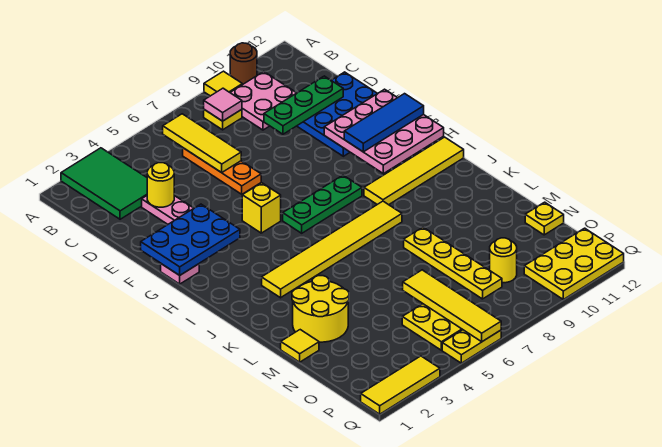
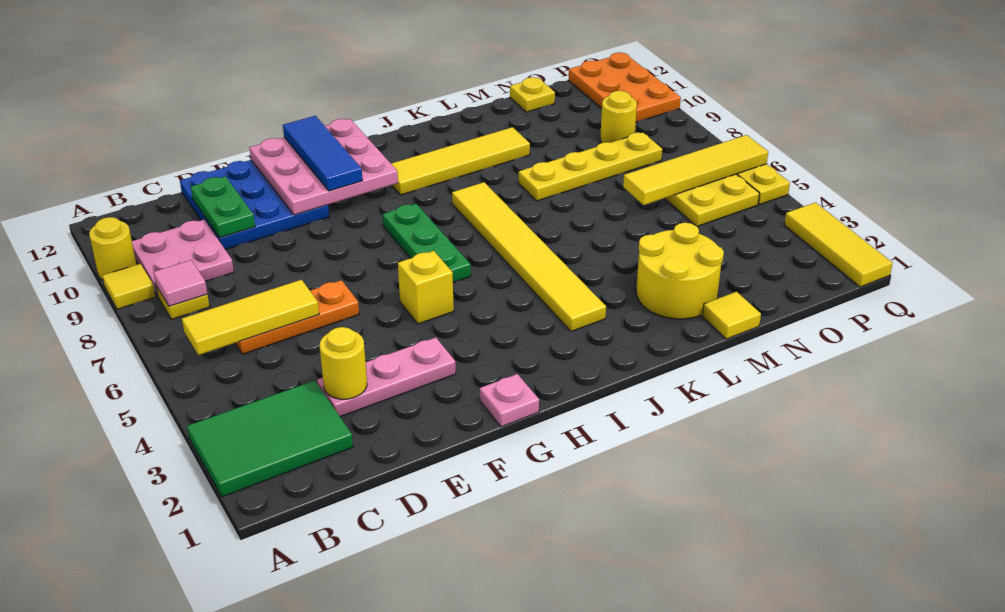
brown 1x1 round brick [230,43,257,85] -> yellow 1x1 round brick [89,217,137,280]
green 1x3 plate [264,76,343,134] -> green 1x2 plate [191,176,255,238]
blue 2x3 plate [141,204,240,275] -> none
yellow 1x4 tile [364,137,464,205] -> yellow 1x4 tile turned to [391,127,530,195]
yellow 2x3 plate [524,228,624,299] -> orange 2x3 plate [569,52,681,122]

